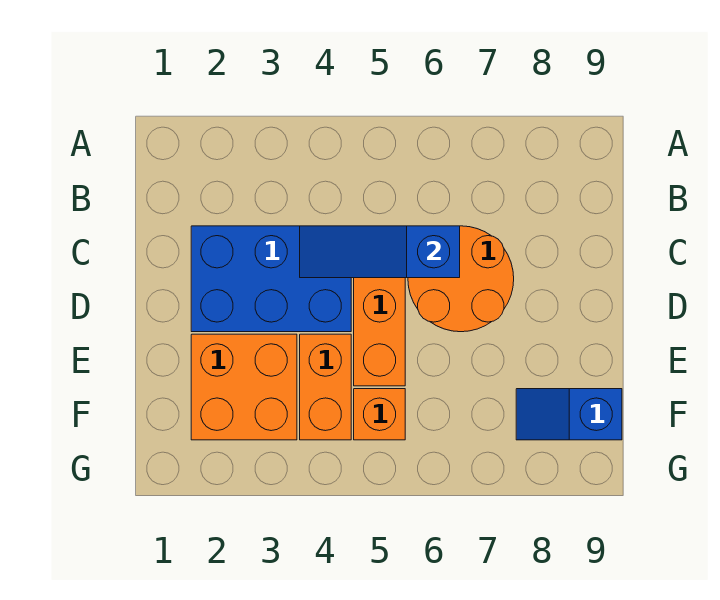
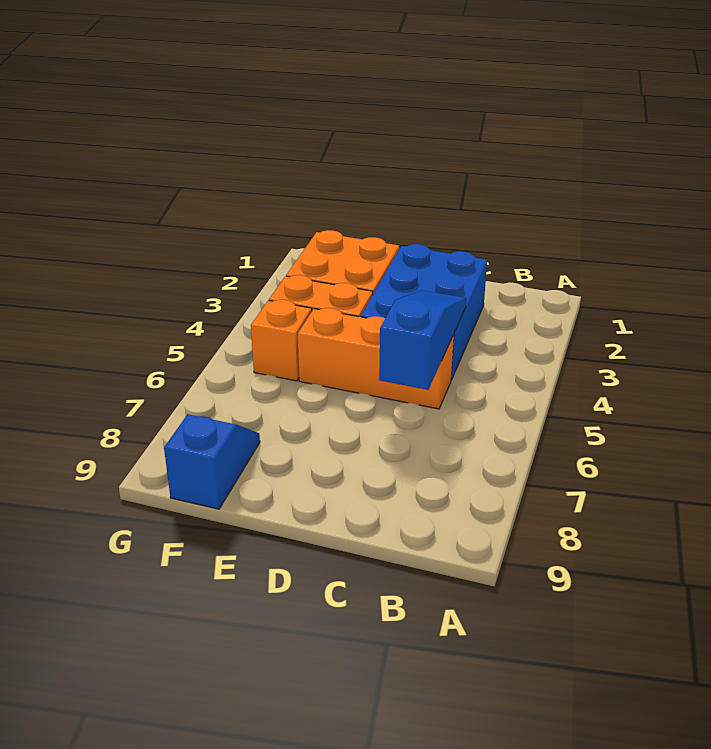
orange 2x2 round brick [408,226,514,332] -> none

